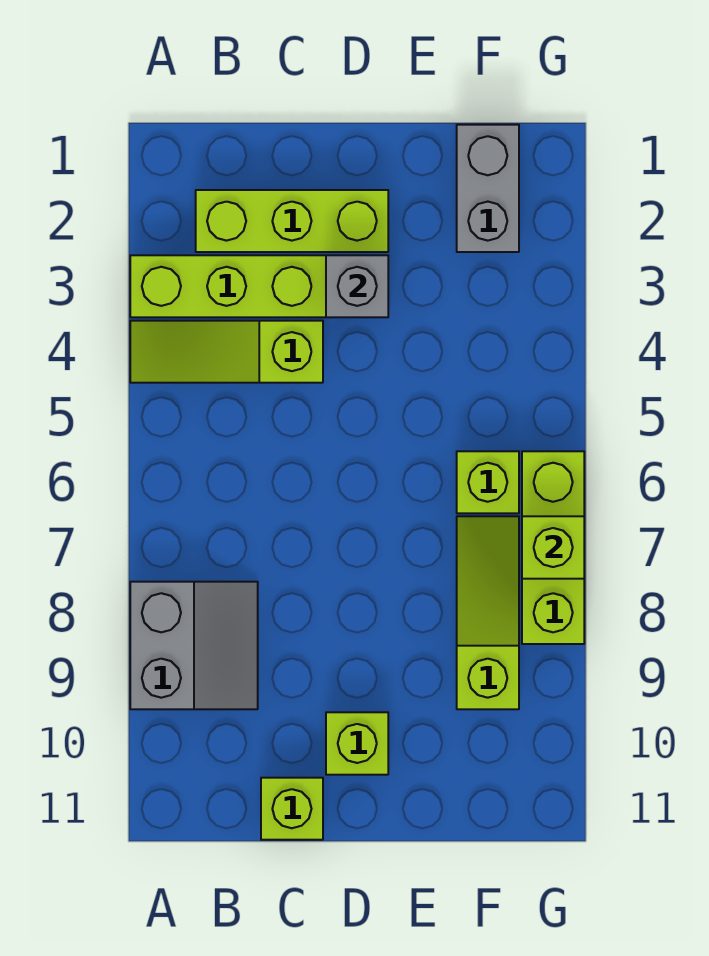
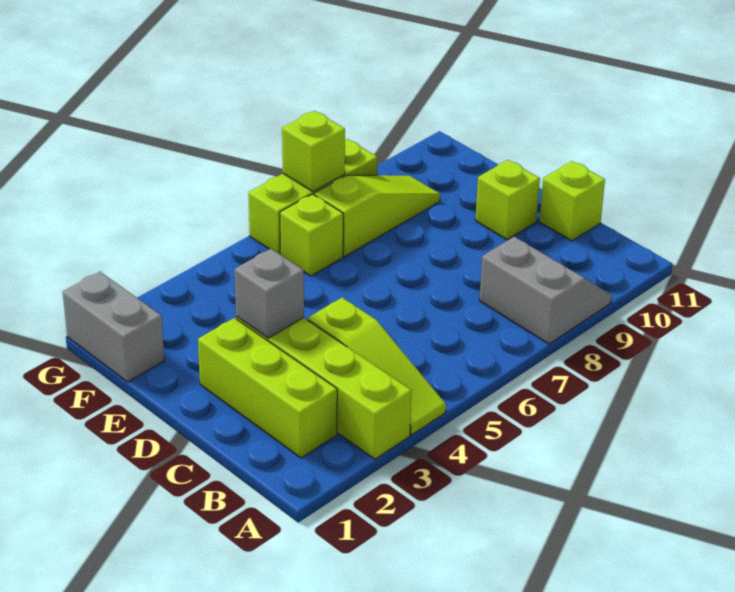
grey 2x2 slope [130,582,258,709] -> grey 2x2 slope turned to [480,237,612,344]
grey 1x2 brick [457,125,519,252] -> grey 1x2 brick turned to [63,272,164,382]
lime 1x3 slope [457,516,519,709] -> lime 1x3 slope turned to [314,175,440,256]

